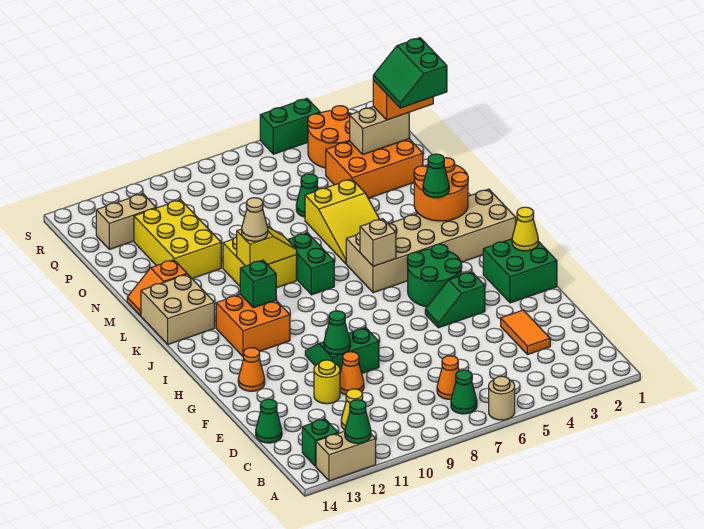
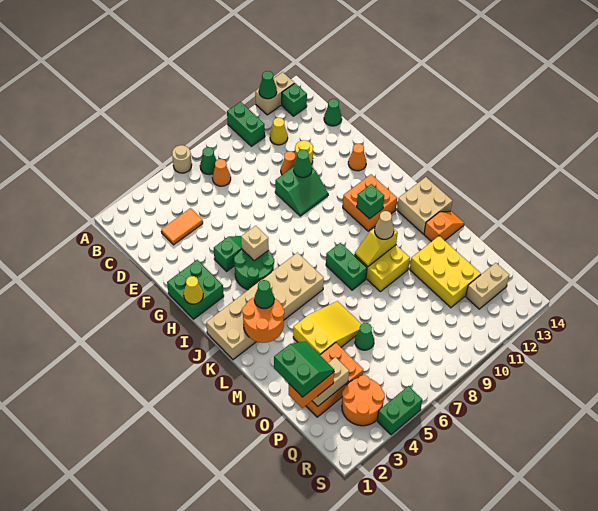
none -> green 1x2 brick [227,102,265,146]
orange 1x2 tile [501,310,550,355] -> orange 1x2 tile turned to [161,208,203,245]
tan 1x1 brick [360,219,396,266] -> tan 1x1 brick moved to [241,226,269,261]
yellow 2x3 slope [305,179,380,264] -> yellow 2x3 slope turned to [293,301,361,355]

